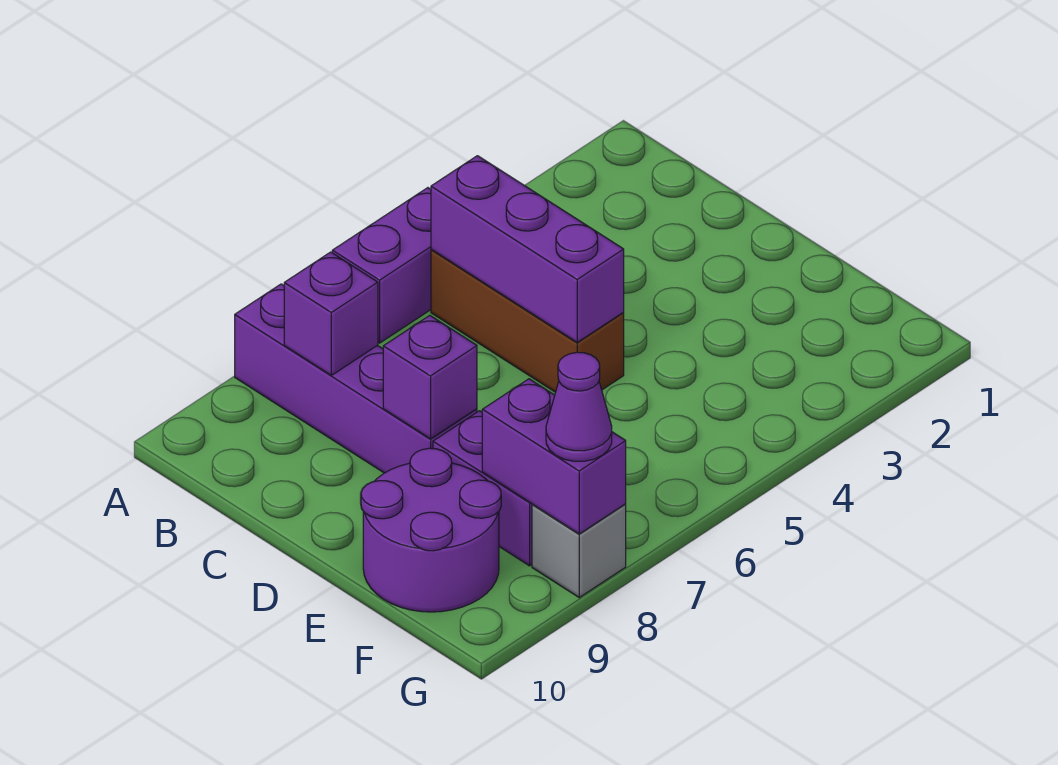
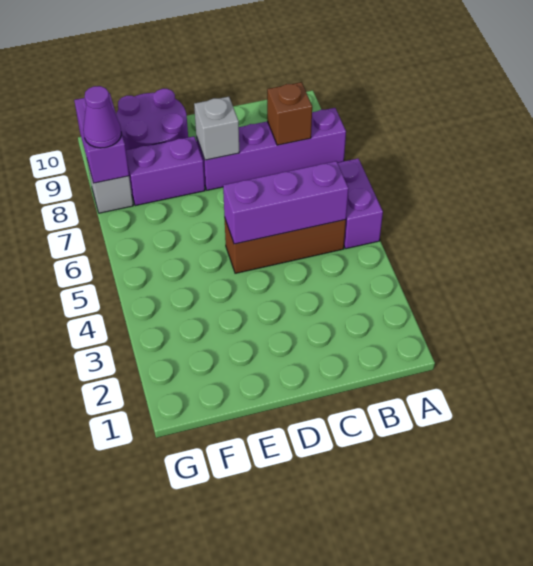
purple 1x1 brick [284,252,378,375] -> brown 1x1 brick [267,82,312,145]
purple 1x1 brick [383,316,477,439] -> grey 1x1 brick [194,97,239,160]
purple 1x2 brick [482,379,626,534] -> purple 1x2 brick turned to [74,93,129,183]

